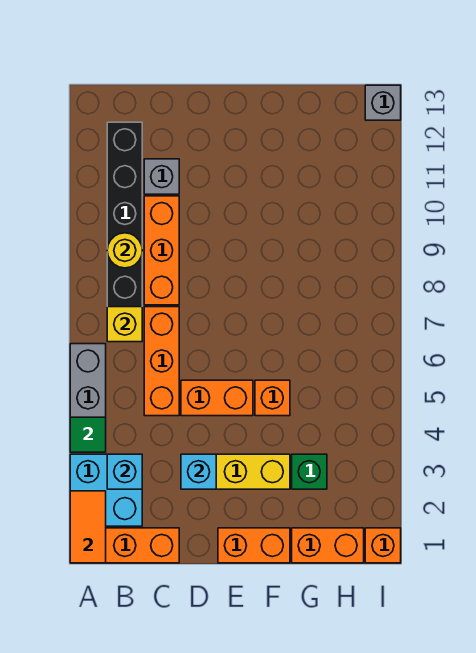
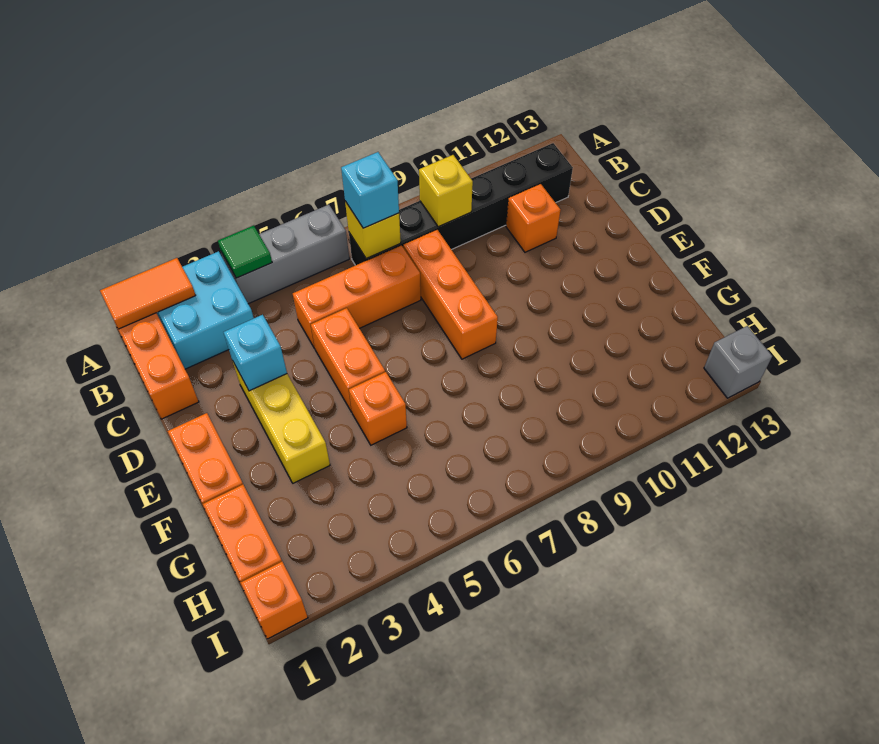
cyan 1x1 brick [107,454,142,489] -> cyan 1x1 brick moved to [341,152,399,228]
yellow 1x1 round brick [107,233,142,268] -> yellow 1x1 brick [419,155,473,227]
orange 1x3 brick [144,196,179,305] -> orange 1x3 brick turned to [403,230,498,359]
grey 1x1 brick [144,159,179,194] -> orange 1x1 brick [506,184,560,252]
green 1x1 brick [292,454,327,489] -> none

